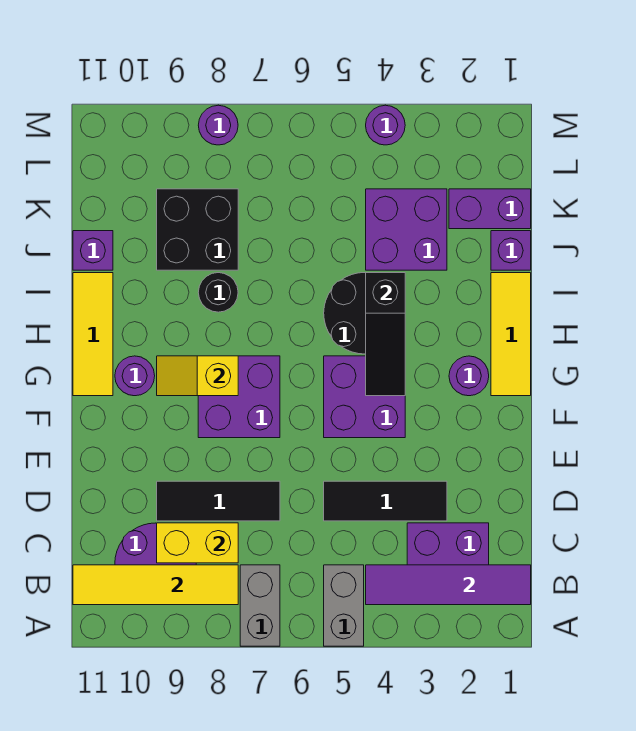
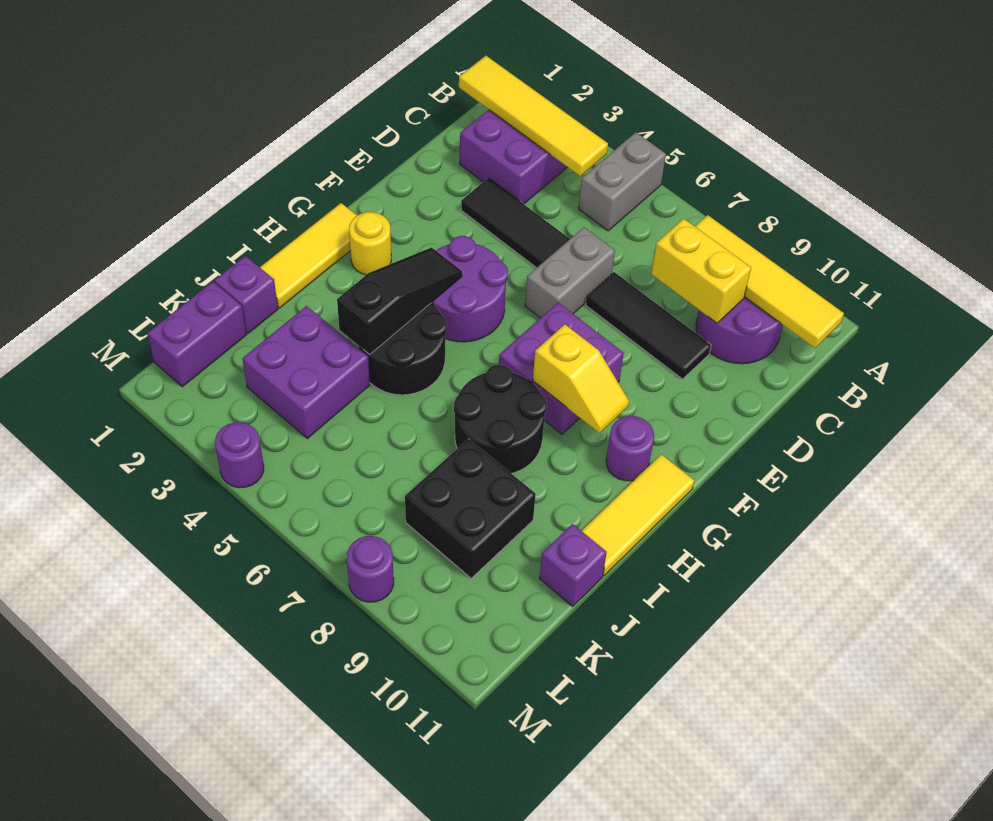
grey 1x2 brick [240,565,280,646] -> grey 1x2 brick moved to [525,227,615,318]
purple 1x4 tile [366,565,531,605] -> yellow 1x4 tile [459,56,608,176]
purple 2x2 brick [324,356,405,438] -> purple 2x2 round brick [431,236,508,342]
purple 1x1 round brick [449,356,489,396] -> yellow 1x1 round brick [349,212,391,275]
black 1x1 round brick [198,273,238,312] -> black 2x2 round brick [454,365,547,473]
purple 1x2 brick [449,189,531,229] -> purple 1x2 brick turned to [147,282,246,387]

